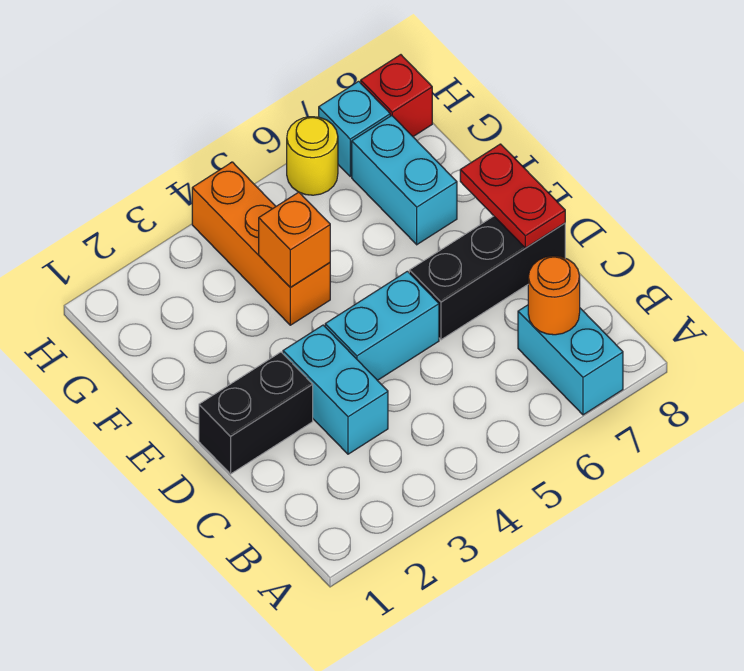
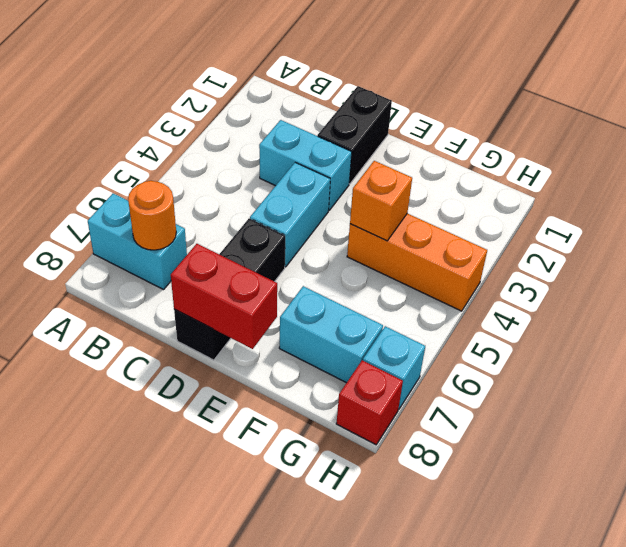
red 1x2 plate [460,144,565,248] -> red 1x2 brick [171,244,277,349]
yellow 1x1 round brick [287,117,338,195] -> none

